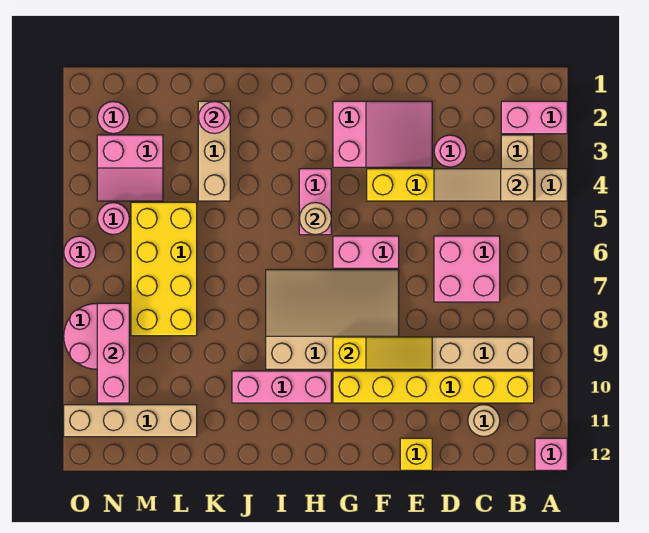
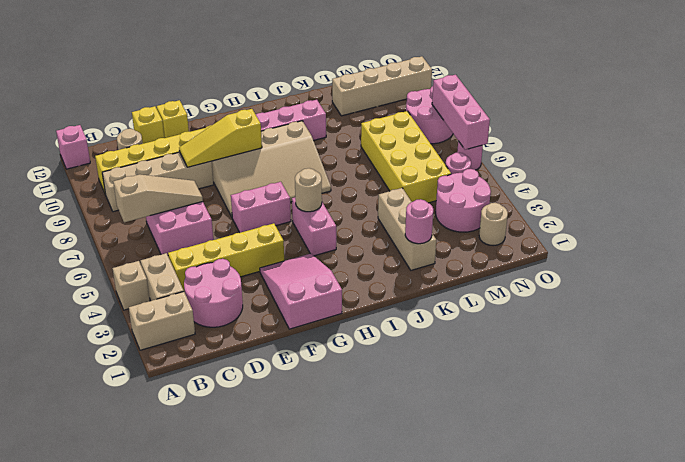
pink 1x2 brick [501,101,567,134] -> tan 1x2 brick [129,292,195,350]
tan 1x3 slope [434,169,534,201] -> tan 1x3 slope moved to [113,174,203,222]
pink 1x1 round brick [434,135,466,167] -> pink 2x2 round brick [184,259,243,327]
none -> yellow 1x1 brick [132,106,164,144]
pink 2x3 slope [333,101,432,167] -> pink 2x3 slope turned to [260,254,342,329]
pink 2x2 slope [97,135,163,201] -> pink 2x2 round brick [436,169,491,232]
pink 1x1 round brick [97,102,129,133] -> tan 1x1 round brick [479,203,508,245]
pink 1x3 brick [97,303,129,403] -> pink 1x3 brick moved to [432,75,490,150]

